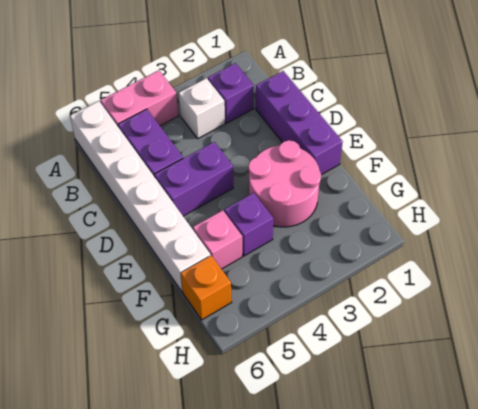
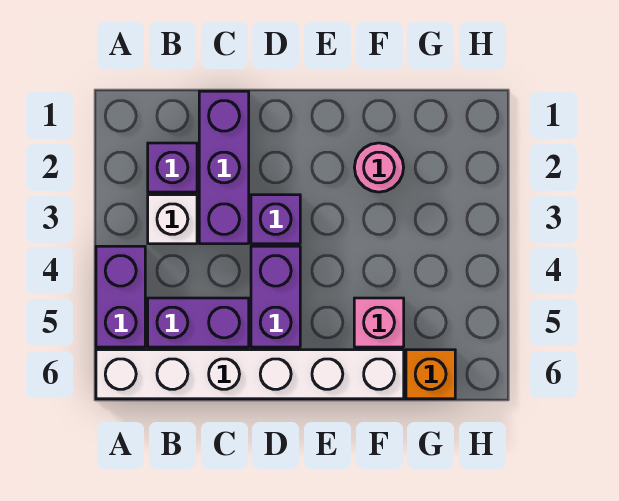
pink 1x2 brick [101,70,178,126] -> purple 1x2 brick [96,246,145,347]
purple 1x3 brick [256,71,343,175] -> purple 1x3 brick turned to [199,91,249,244]
pink 2x2 round brick [248,140,321,227] -> pink 1x1 round brick [354,143,404,192]
purple 1x1 brick [224,193,273,256] -> purple 1x1 brick moved to [251,195,300,244]

